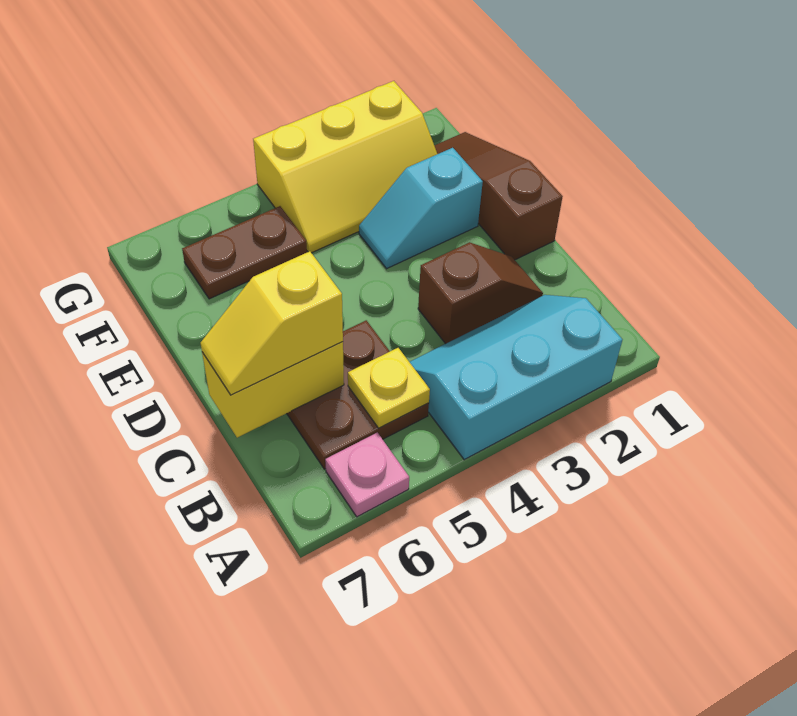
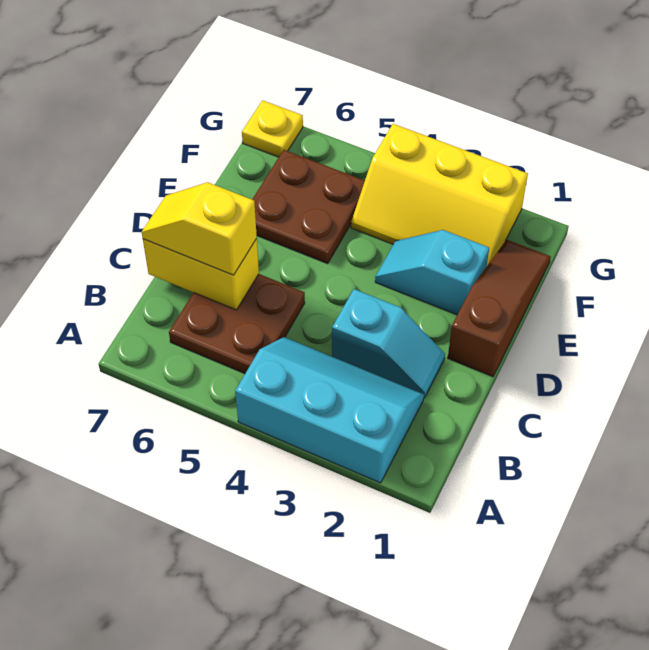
pink 1x1 plate [325,433,409,517] -> none
yellow 1x1 plate [348,348,430,428] -> yellow 1x1 plate moved to [242,100,303,157]
brown 1x2 slope [418,242,543,344] -> cyan 1x2 slope [332,289,445,398]
brown 1x2 plate [182,206,307,299] -> brown 2x2 plate [252,150,365,263]

